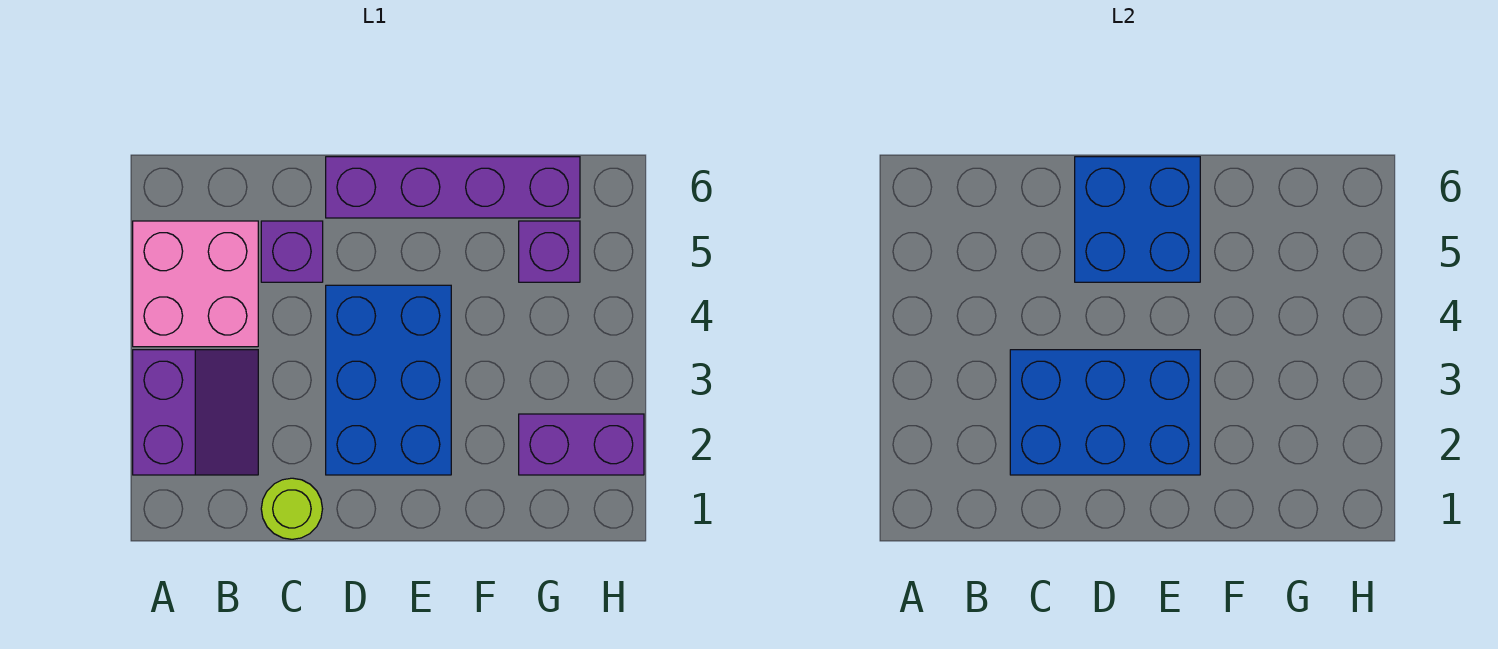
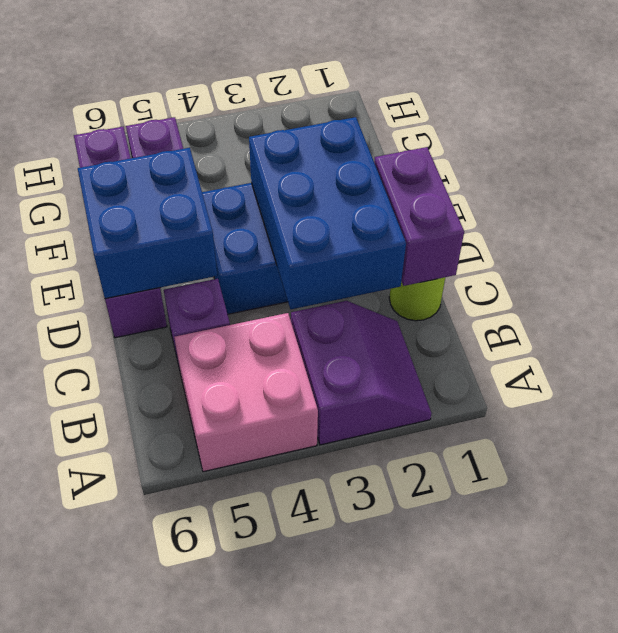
purple 2x2 slope [133,350,258,475] -> purple 2x2 slope turned to [291,301,432,445]
purple 1x2 brick [519,414,644,475] -> purple 1x2 brick moved to [374,147,464,286]

